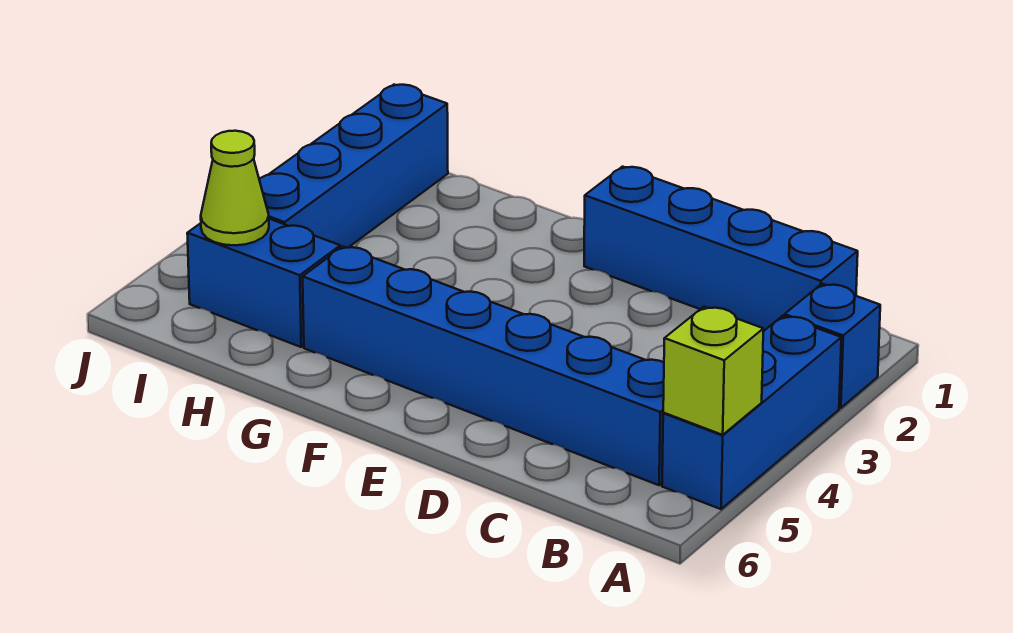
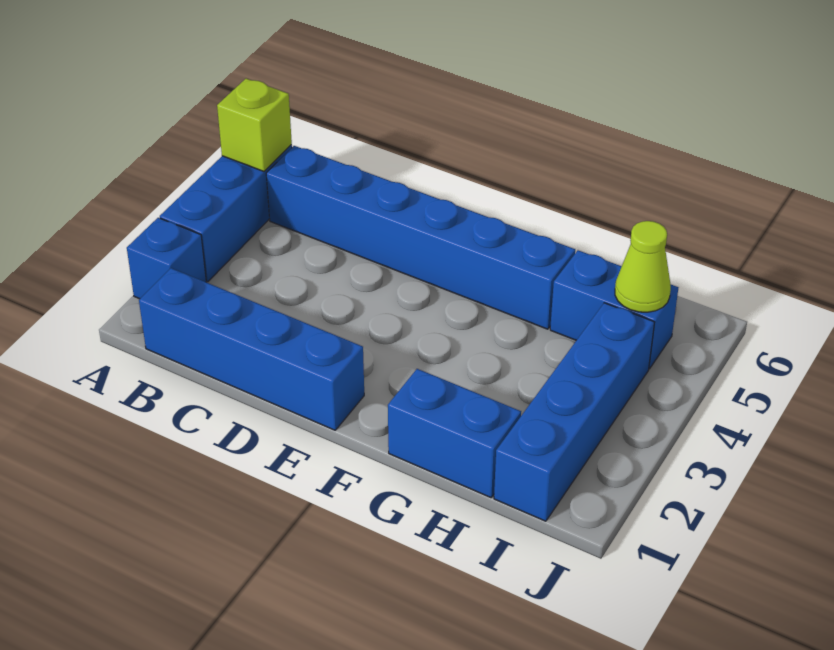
none -> blue 1x2 brick [388,369,521,498]

